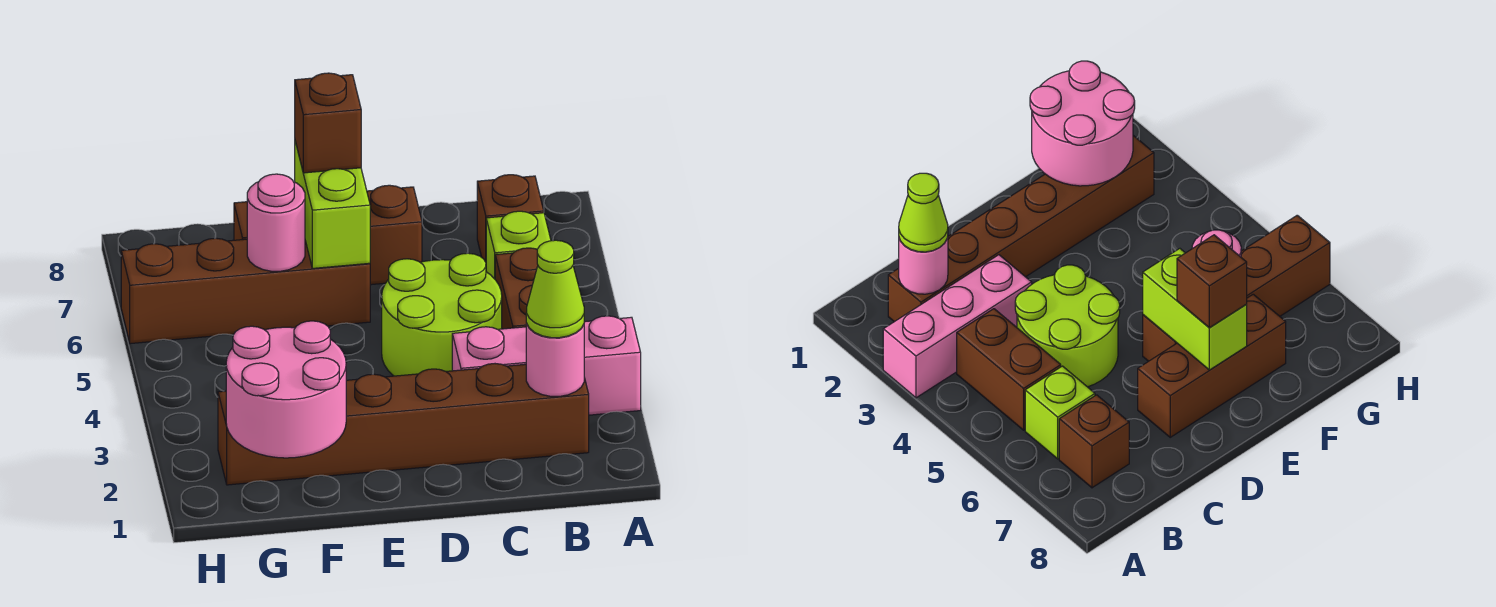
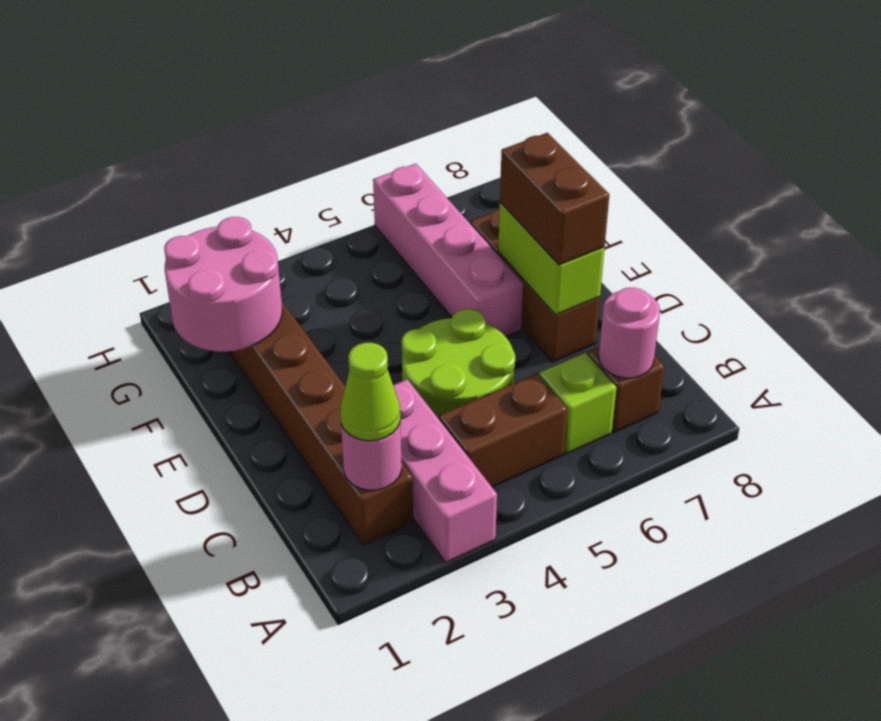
brown 1x4 brick [121,238,370,344] -> pink 1x4 brick [373,164,523,336]
lime 1x2 brick [295,141,370,268] -> lime 1x2 brick turned to [498,202,605,315]
brown 1x1 brick [295,73,361,173] -> brown 1x2 brick [500,133,609,265]
pink 1x1 round brick [247,174,305,271] -> pink 1x1 round brick moved to [599,288,660,378]

